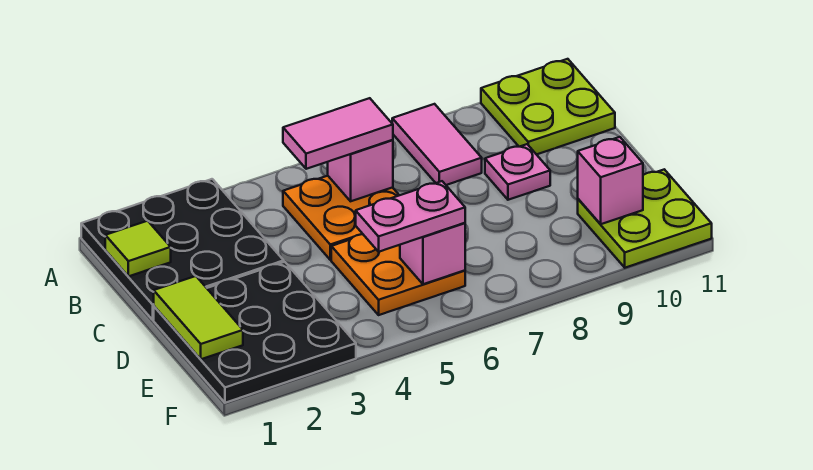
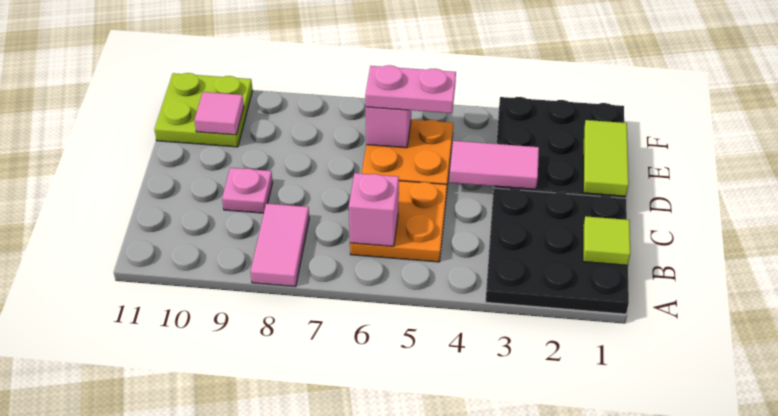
lime 2x2 plate [481,59,615,155] -> none
pink 1x2 tile [283,98,393,169] -> pink 1x2 tile moved to [449,141,539,189]
pink 1x1 brick [578,137,643,224] -> pink 1x1 tile [195,92,244,135]

